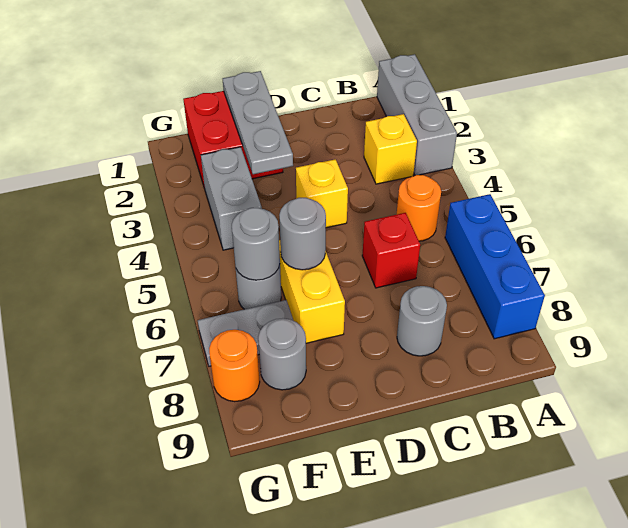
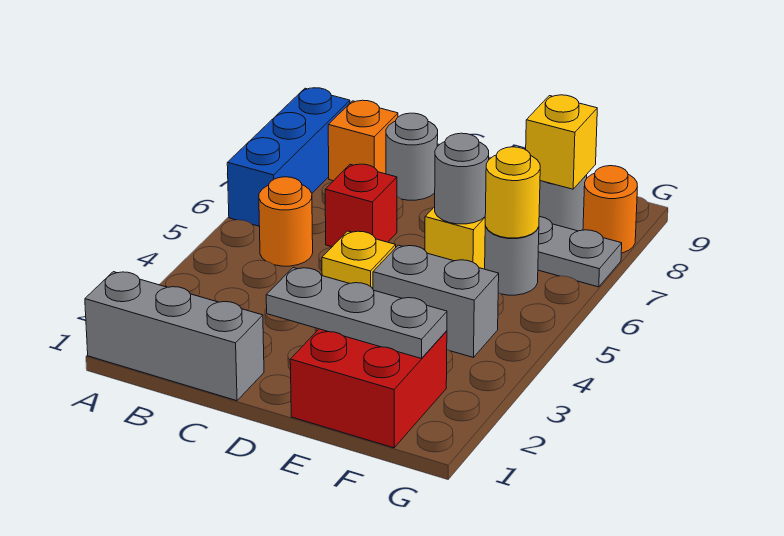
grey 1x3 brick [377,54,457,175] -> grey 1x3 brick turned to [85,272,264,401]
yellow 1x1 brick [364,114,417,184] -> yellow 1x1 brick moved to [526,95,597,189]
none -> orange 1x1 brick [328,100,398,181]
grey 1x3 plate [223,71,293,174] -> grey 1x3 plate turned to [266,268,447,359]
grey 1x2 brick [201,147,262,250] -> grey 1x2 brick turned to [373,245,499,358]
grey 1x1 round brick [232,208,280,280] -> yellow 1x1 round brick [485,147,540,238]

